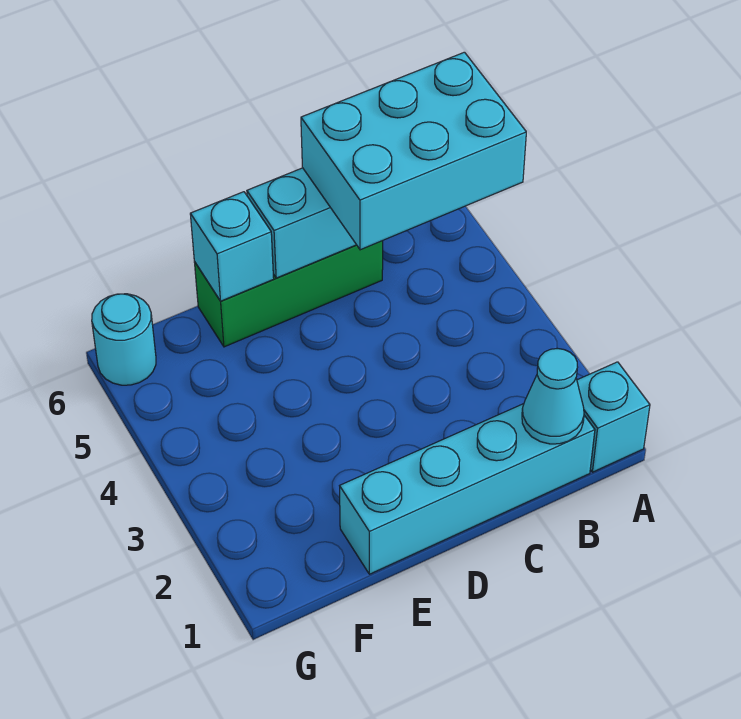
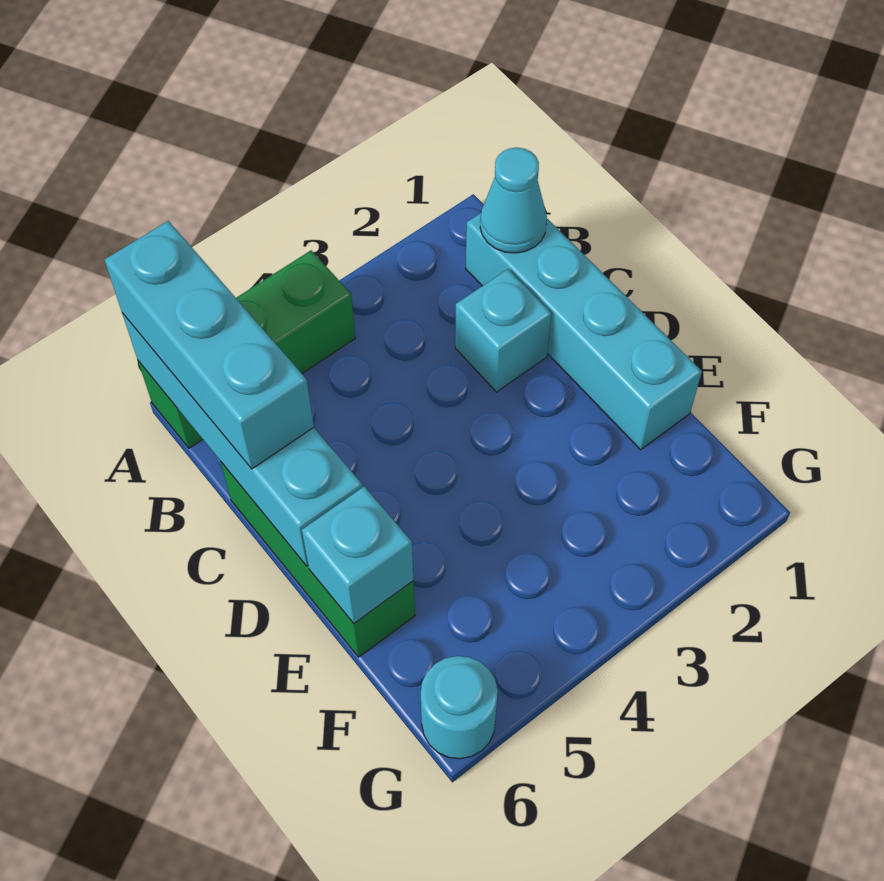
cyan 1x1 brick [577,362,650,472] -> cyan 1x1 brick moved to [455,269,552,392]
none -> green 1x3 brick [138,250,355,448]
cyan 2x3 brick [301,52,526,250] -> cyan 1x3 brick [105,221,314,469]

